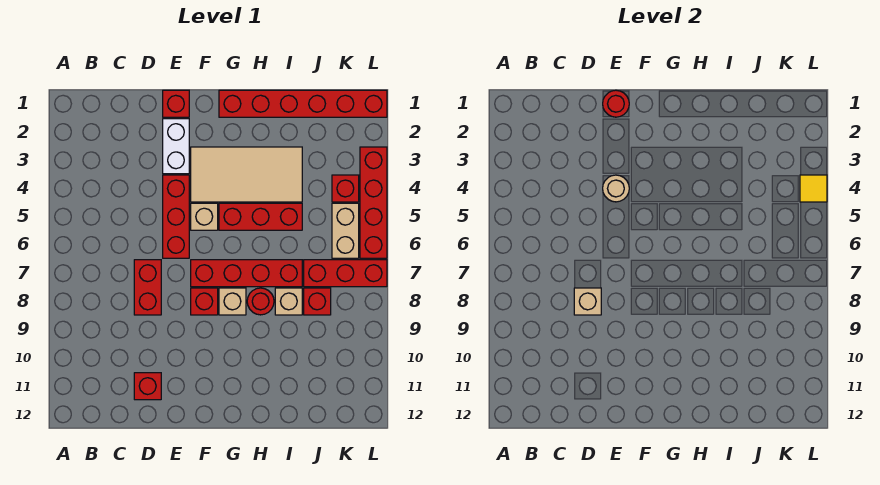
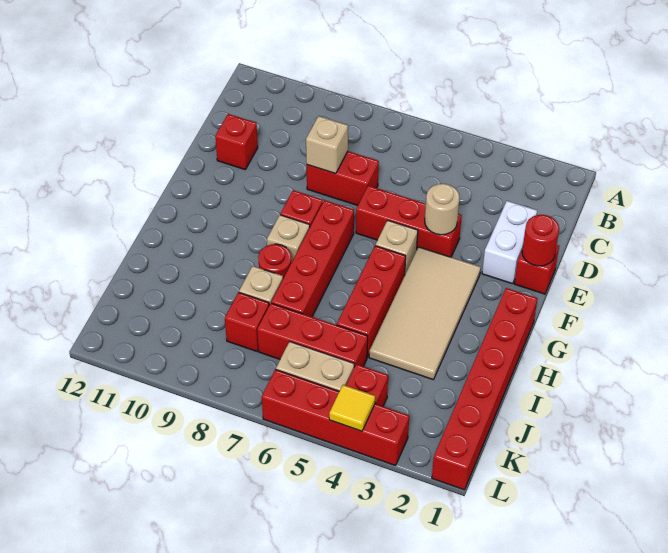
white 1x2 brick [163,119,189,174] -> white 1x2 brick turned to [482,201,537,284]
red 1x3 brick [304,260,387,287] -> red 1x3 brick turned to [257,303,368,367]

